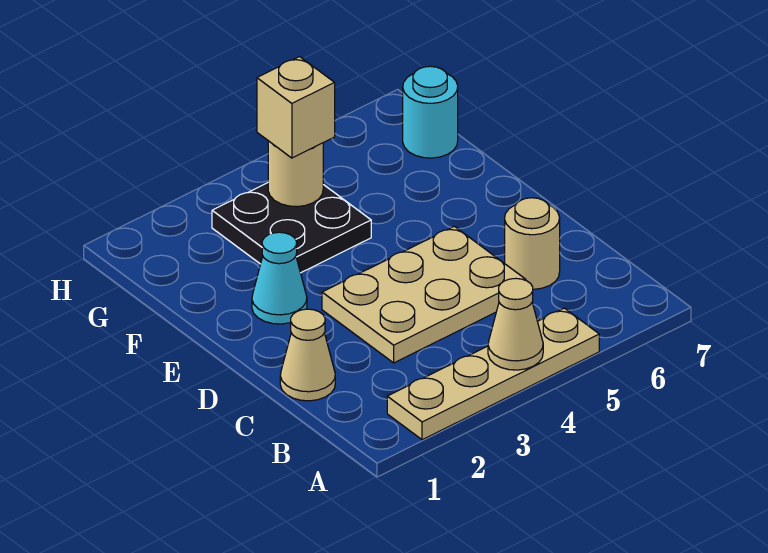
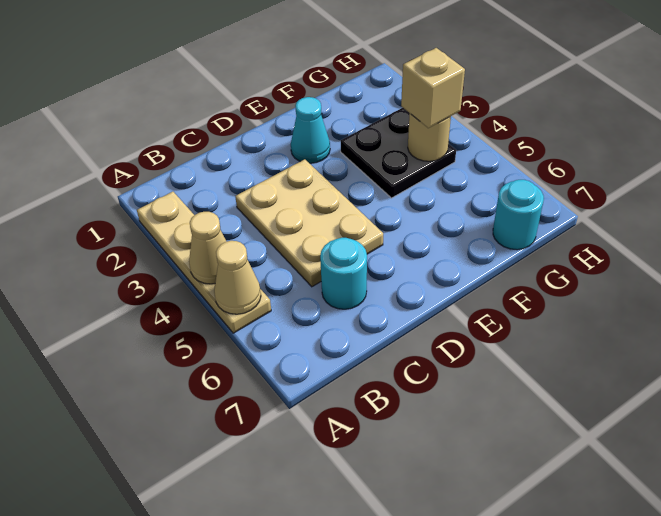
tan 1x1 cone [280,309,335,401] -> tan 1x1 cone moved to [214,241,261,314]
tan 1x1 round brick [505,198,560,289] -> cyan 1x1 round brick [320,238,367,309]

